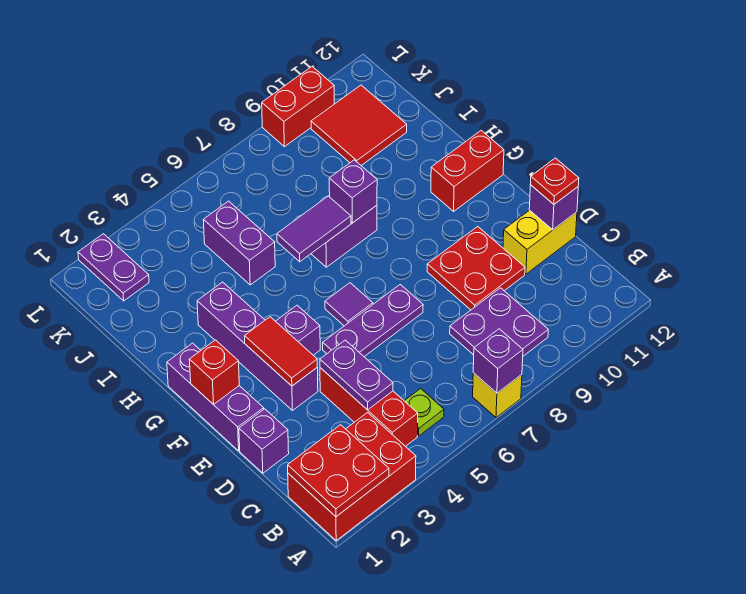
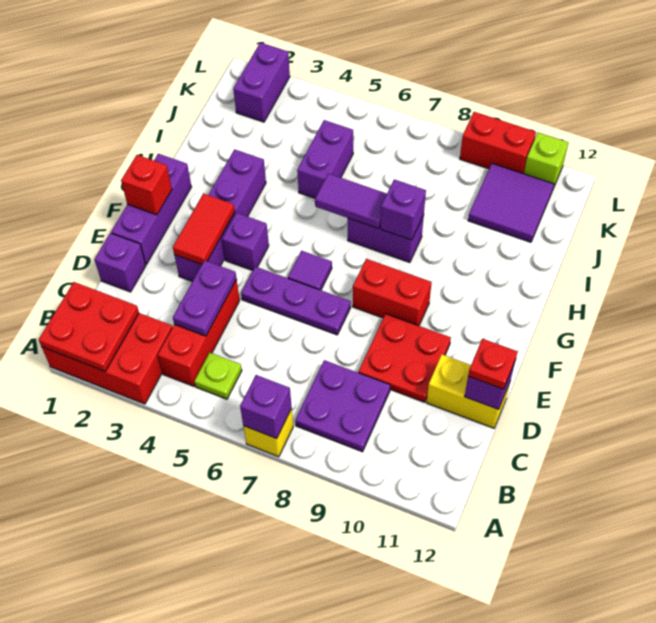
red 1x2 brick [431,130,504,211] -> red 1x2 brick moved to [353,259,432,326]
red 2x2 tile [311,85,407,165] -> purple 2x2 tile [468,163,554,242]
purple 1x2 plate [78,234,149,301] -> purple 1x2 brick [233,43,290,122]
none -> lime 1x1 brick [524,132,569,188]

